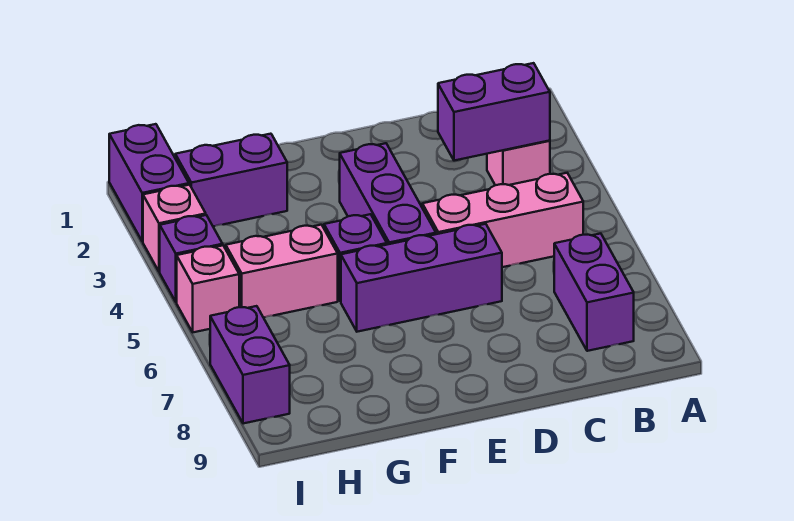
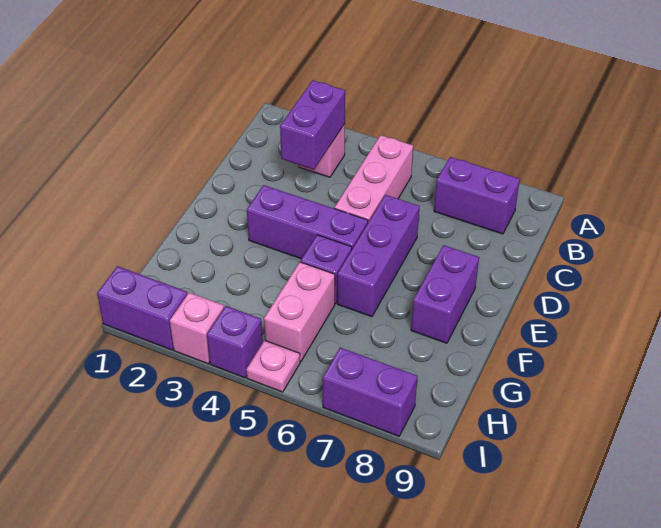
purple 1x2 brick [175,134,287,227] -> purple 1x2 brick moved to [411,245,479,343]
pink 1x1 brick [177,245,239,332] -> pink 1x1 plate [246,340,300,392]

